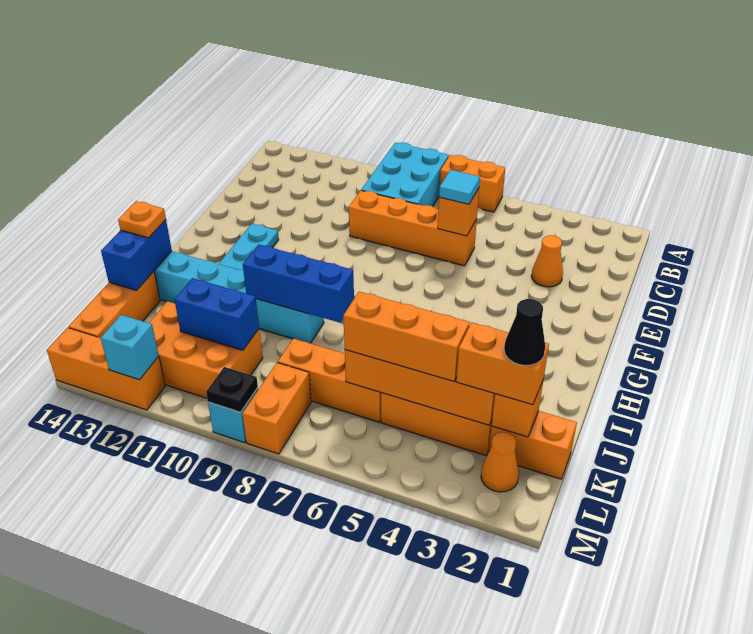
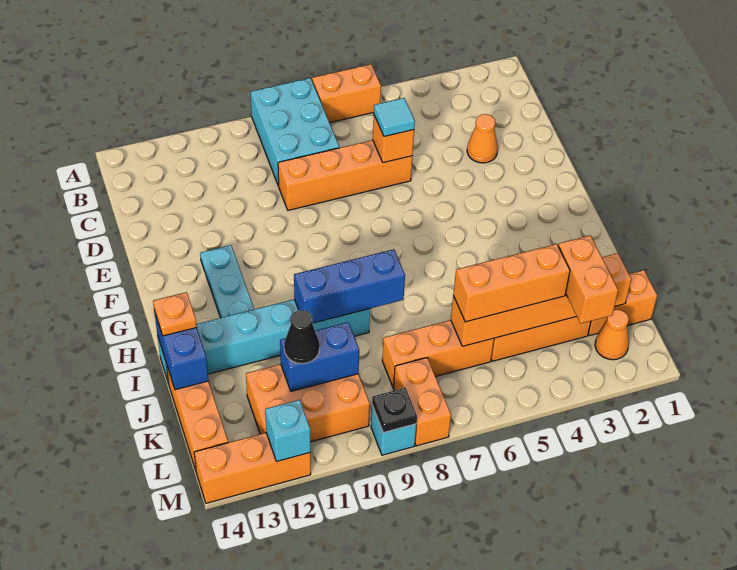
orange 1x2 brick [456,323,549,405] -> orange 1x2 brick turned to [558,235,618,323]
black 1x1 cone [504,299,545,365] -> black 1x1 cone moved to [284,310,320,364]

